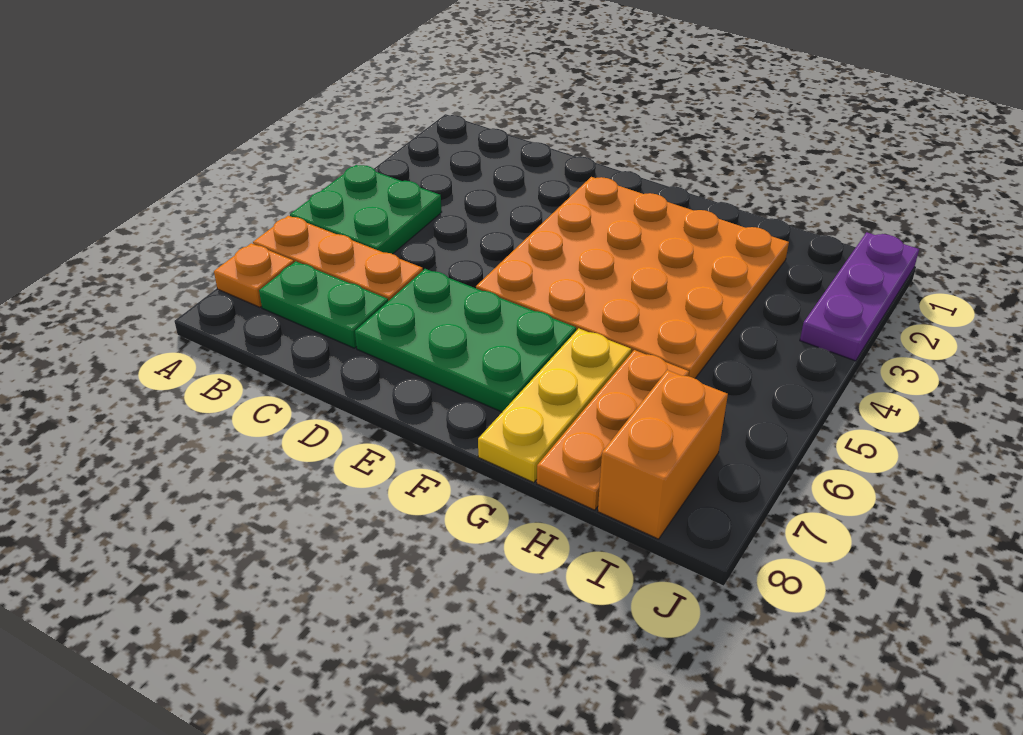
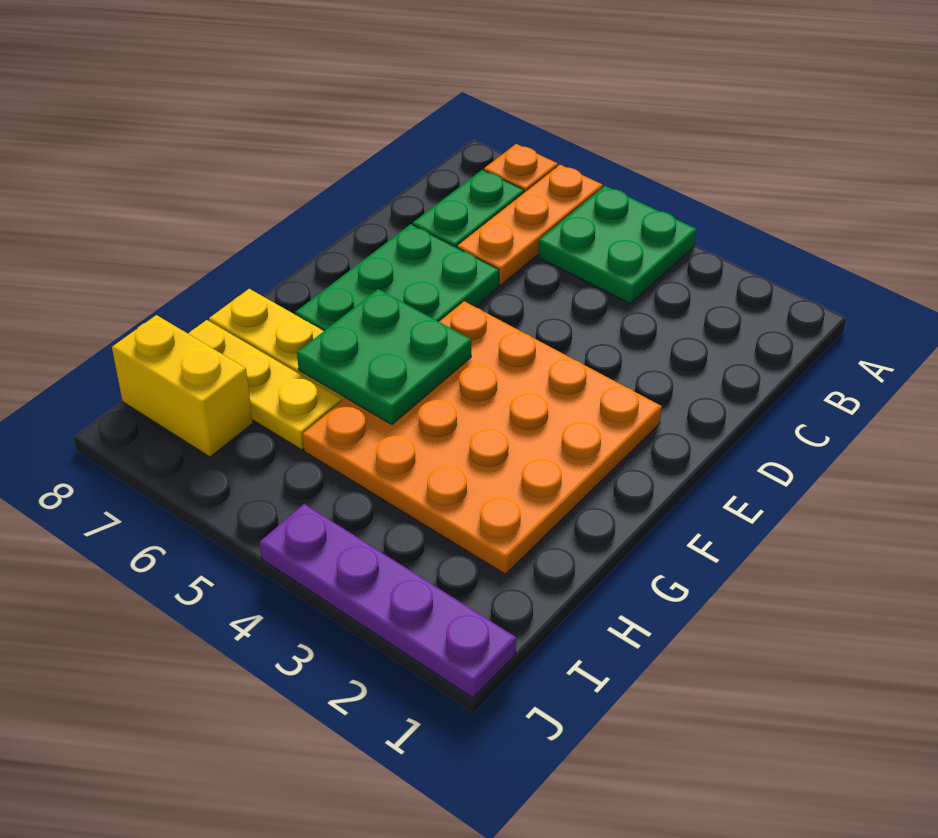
none -> green 2x2 plate [297,289,471,425]
orange 1x3 plate [537,350,689,510] -> yellow 1x3 plate [188,320,342,450]
orange 1x2 brick [598,370,728,539] -> yellow 1x2 brick [112,315,253,457]
purple 1x3 plate [800,232,919,361] -> purple 1x4 plate [260,504,516,698]

